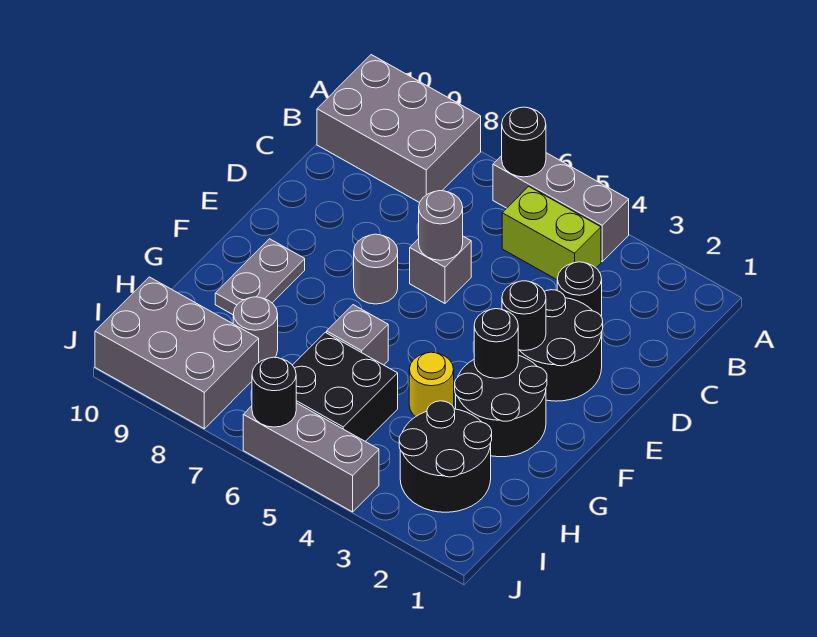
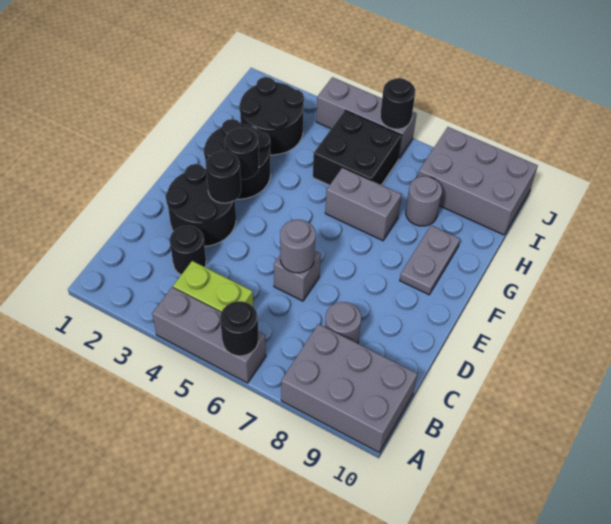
grey 1x1 round brick [354,234,398,304] -> grey 1x1 round brick moved to [325,302,361,343]
yellow 1x1 round brick [409,352,454,417] -> none
grey 1x1 brick [327,305,388,365] -> grey 1x2 brick [325,168,402,241]

